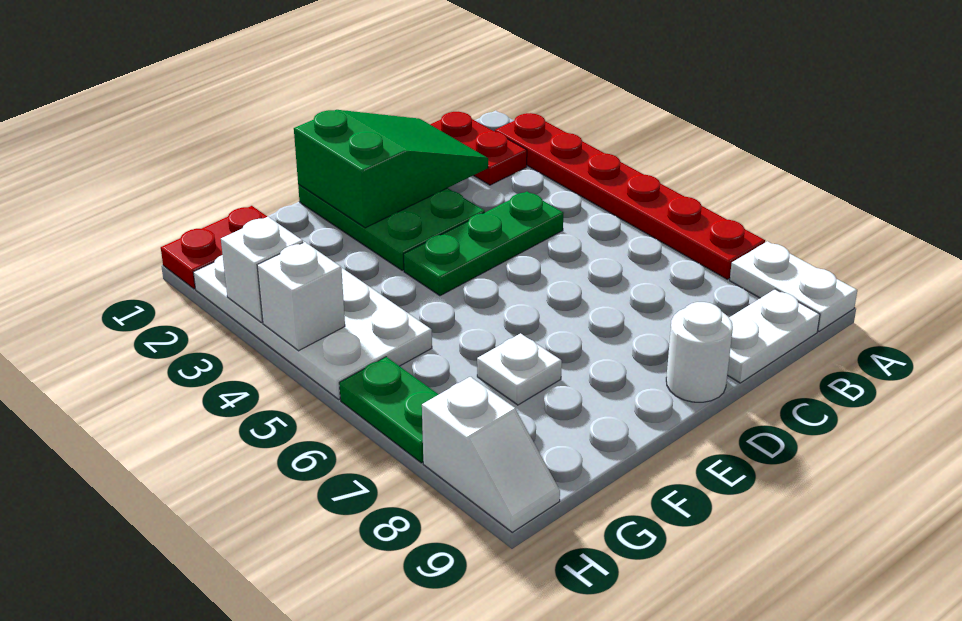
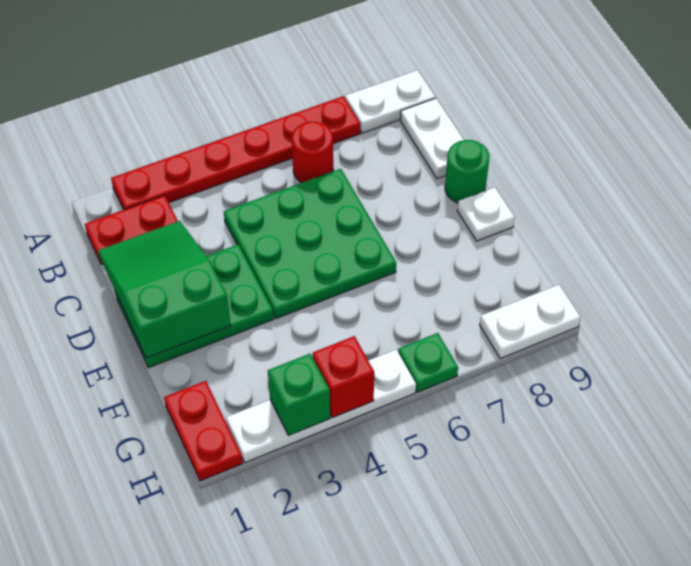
none -> red 1x1 round brick [292,121,333,183]
green 1x3 plate [404,192,563,296] -> green 3x3 plate [224,169,396,318]
white 1x1 round brick [666,302,733,402] -> green 1x1 round brick [445,140,489,203]
white 1x1 plate [477,333,562,405] -> white 1x1 plate moved to [457,187,515,241]
white 2x4 plate [193,241,432,399] -> white 1x4 plate [226,350,416,463]
white 1x1 brick [221,217,303,323] -> green 1x1 brick [268,354,330,435]
white 1x1 brick [257,242,345,351] -> red 1x1 brick [313,336,374,418]
green 1x2 plate [339,357,439,463] -> green 1x1 plate [398,333,458,392]
white 1x2 slope [422,377,560,532] -> white 1x2 plate [480,285,581,359]

